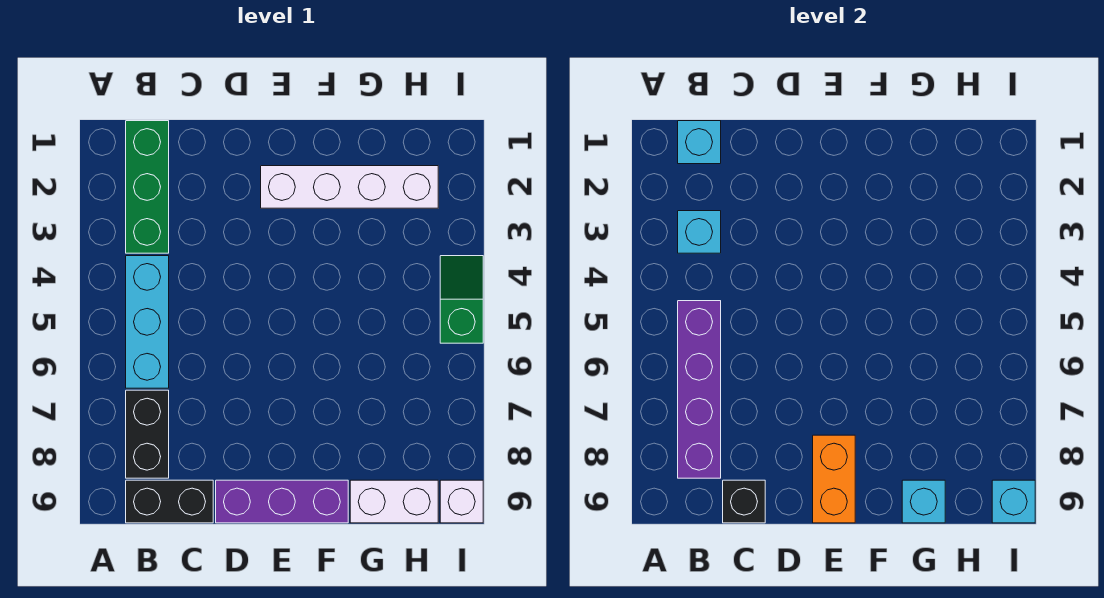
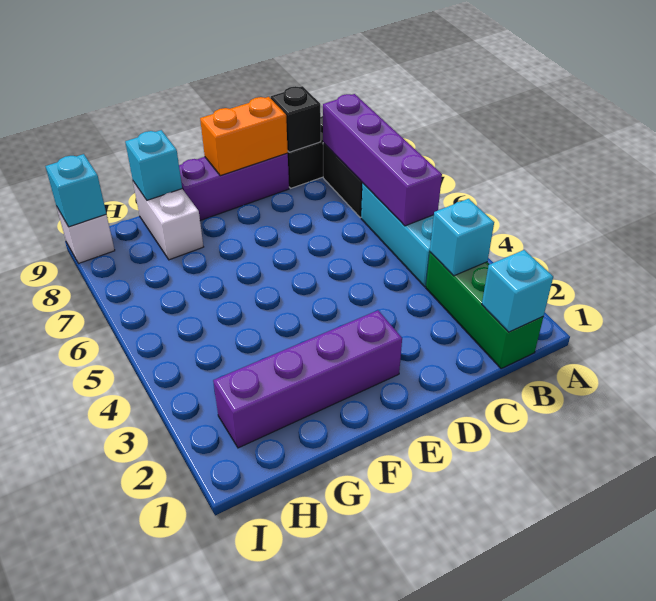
white 1x4 brick [261,166,438,208] -> purple 1x4 brick [213,310,402,448]
orange 1x2 brick [813,435,855,523] -> orange 1x2 brick turned to [200,97,288,176]
white 1x2 brick [350,480,438,523] -> white 1x2 brick turned to [133,181,203,260]
green 1x2 slope [440,256,483,343] -> none

